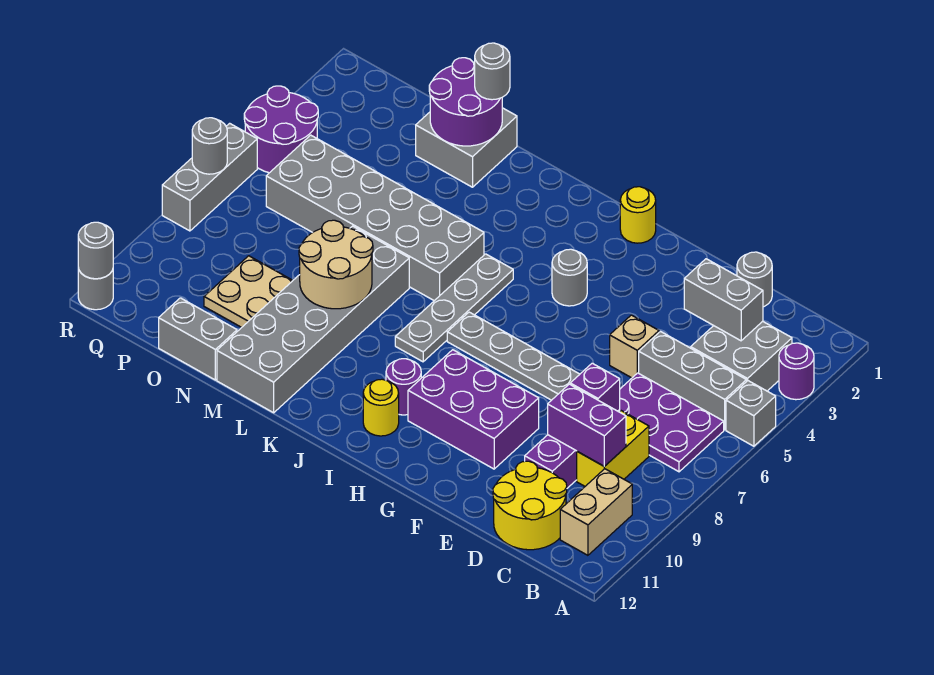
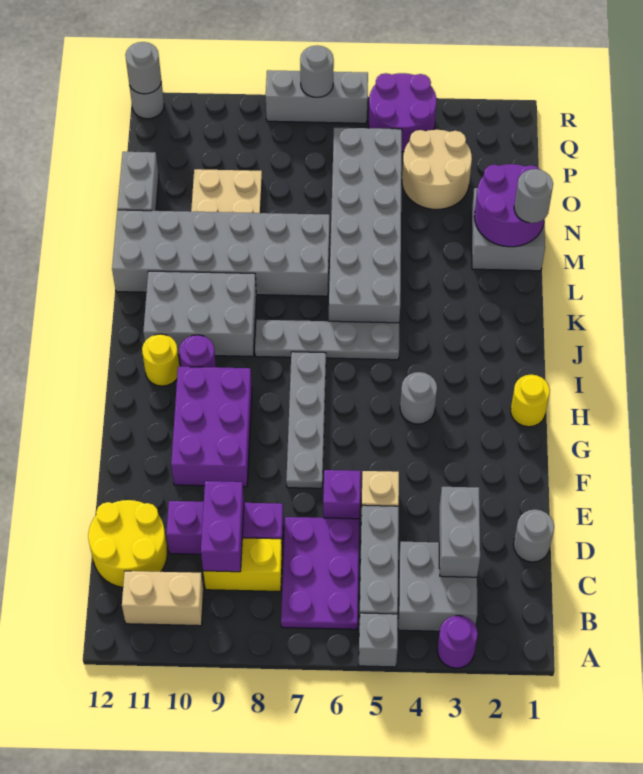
purple 1x1 brick [570,363,620,411] -> purple 1x1 brick moved to [323,470,361,519]
none -> grey 2x3 brick [143,271,256,356]
tan 2x2 round brick [299,220,373,309] -> tan 2x2 round brick moved to [402,130,472,210]

